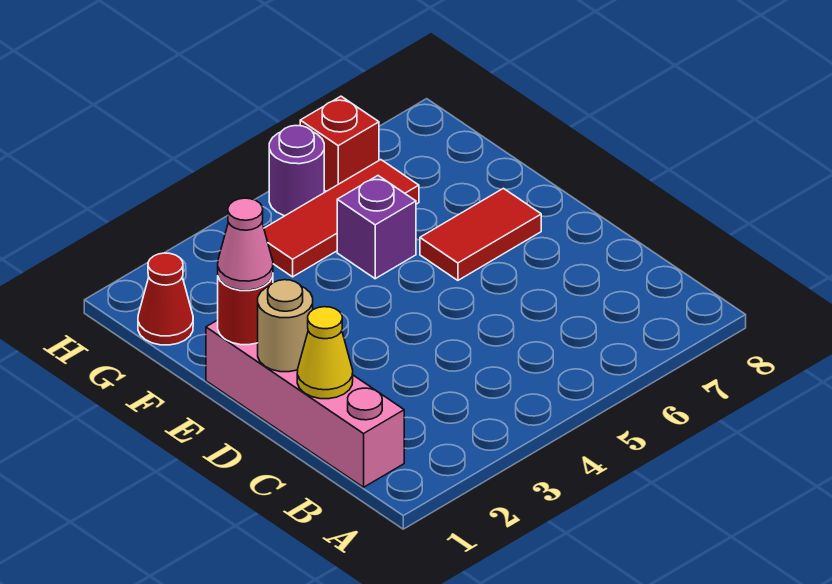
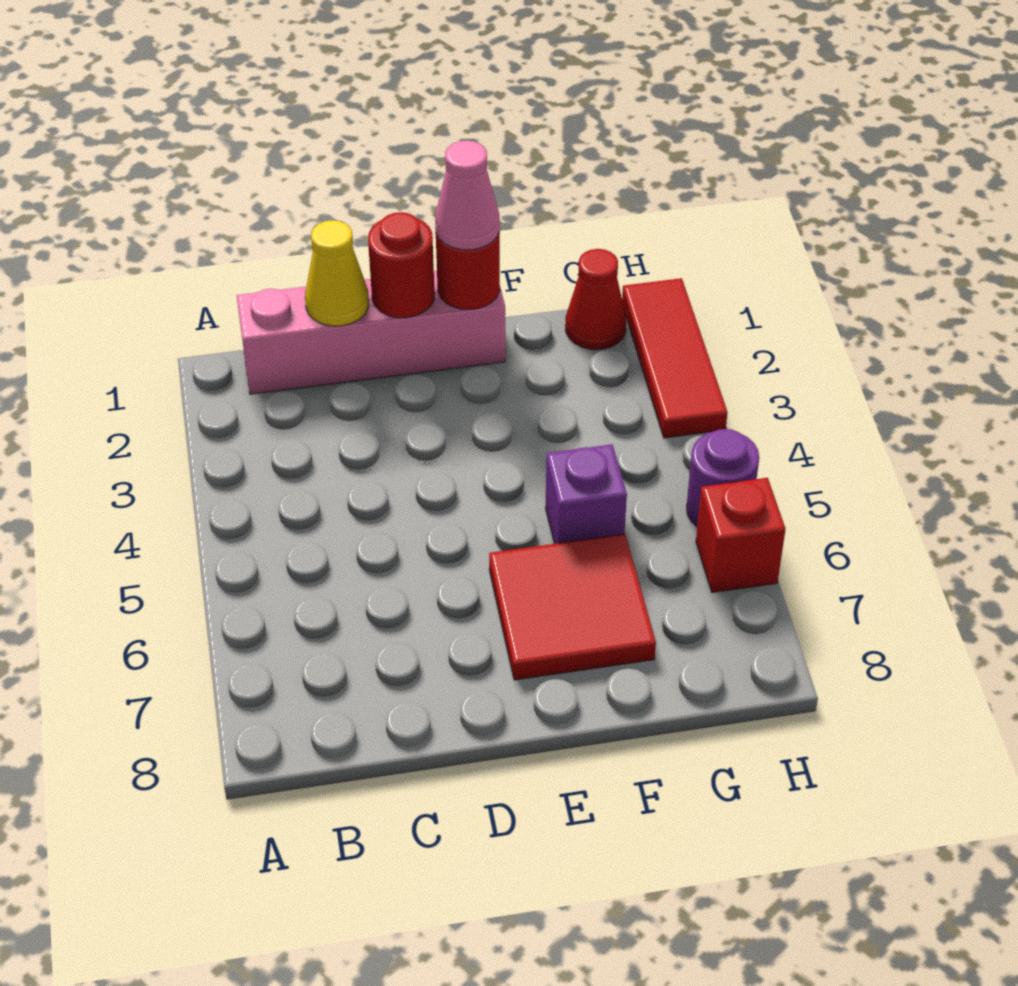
tan 1x1 round brick [258,280,313,372] -> red 1x1 round brick [368,212,435,318]
red 1x2 tile [420,188,541,280] -> red 2x2 tile [489,534,656,680]
red 1x3 tile [264,160,419,277] -> red 1x3 tile moved to [622,278,728,438]

